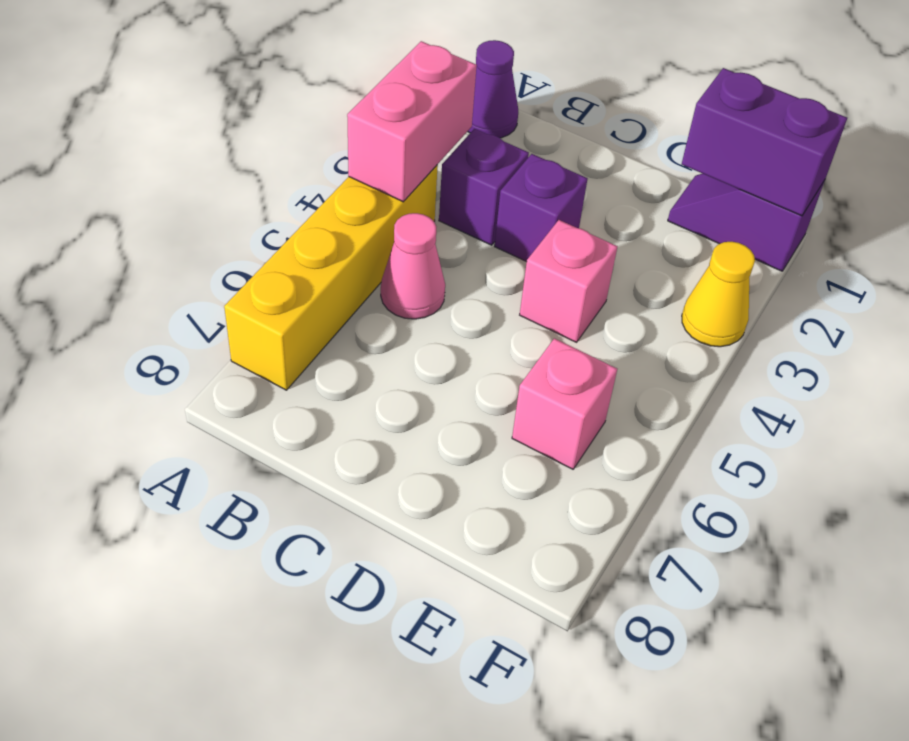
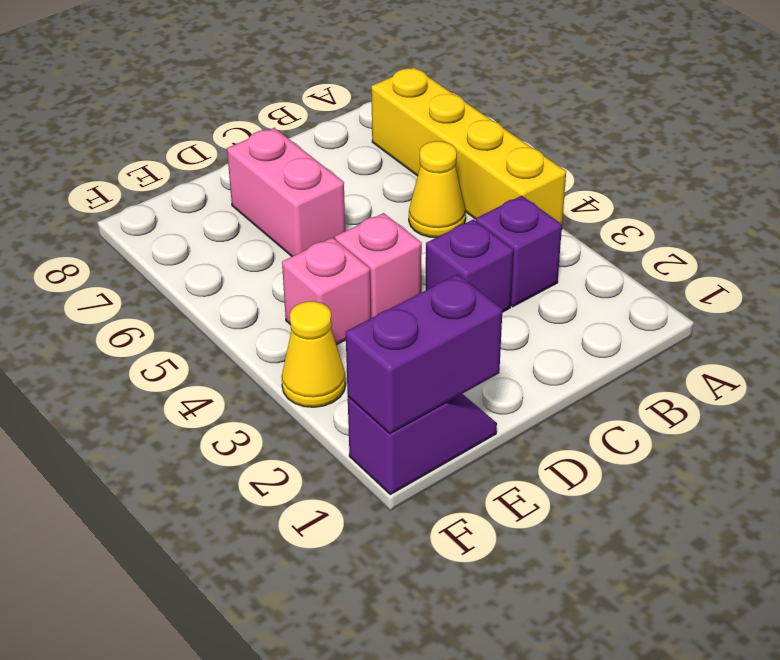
purple 1x1 cone [468,40,518,138] -> none
pink 1x2 brick [347,41,477,202] -> pink 1x2 brick moved to [227,128,345,256]
pink 1x1 cone [381,213,445,319] -> yellow 1x1 cone [409,141,466,238]
pink 1x1 brick [512,338,617,469] -> pink 1x1 brick moved to [282,238,371,345]

